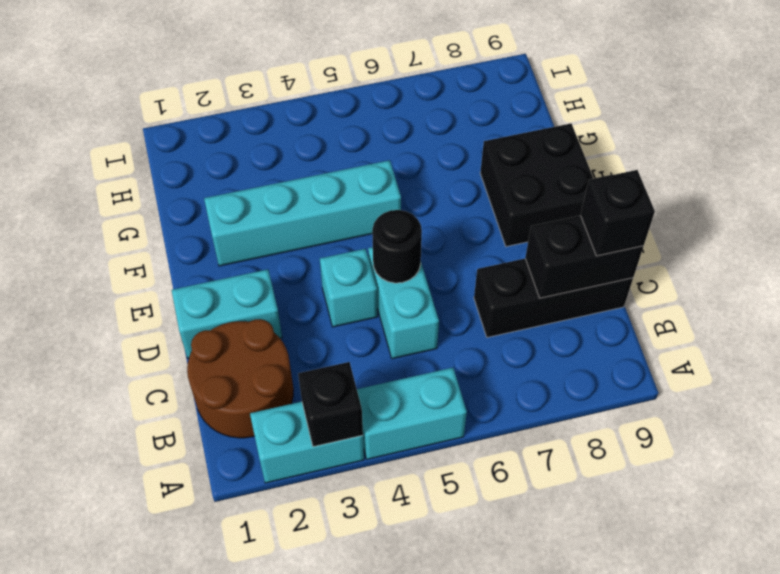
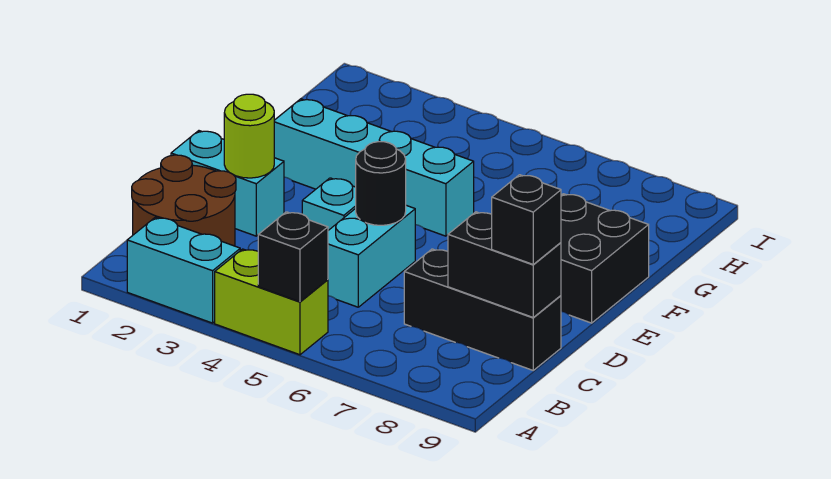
black 1x1 brick [298,362,363,447] -> black 1x1 brick moved to [258,212,328,302]
cyan 1x2 brick [357,368,467,459] -> lime 1x2 brick [215,249,328,355]
none -> lime 1x1 round brick [224,94,274,178]

